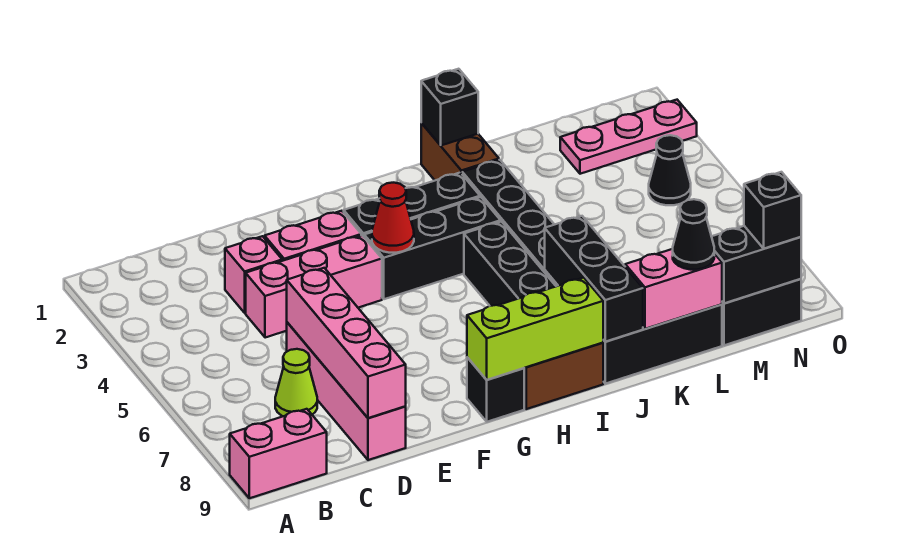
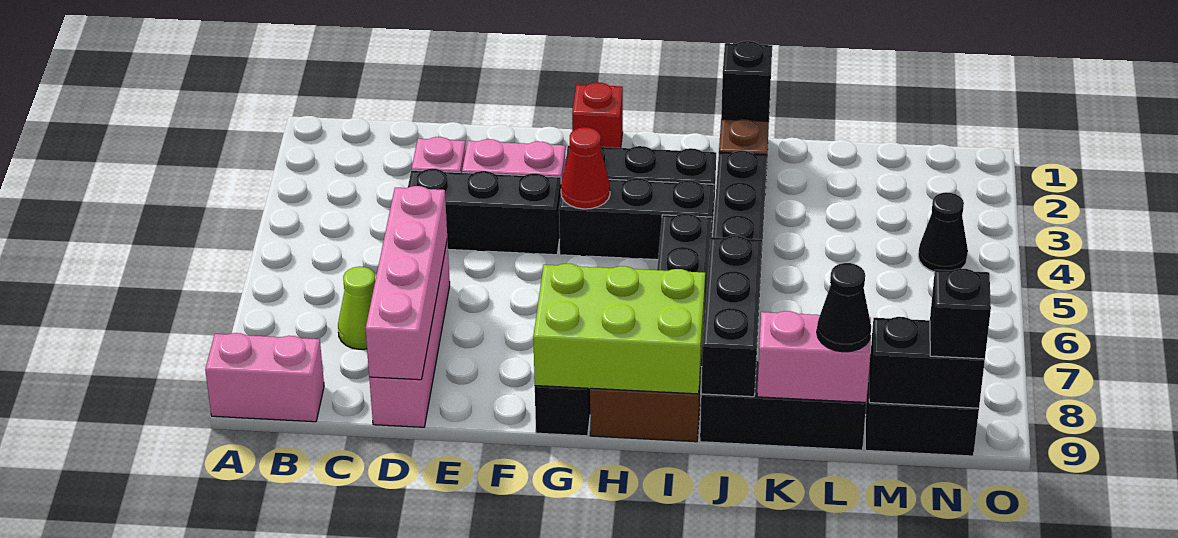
pink 1x3 brick [246,235,382,338] -> black 1x3 brick [408,169,561,255]
none -> red 1x1 brick [572,82,623,148]
lime 1x3 brick [467,278,603,380] -> lime 2x3 brick [533,264,705,394]
pink 1x3 plate [560,100,697,174] -> none

